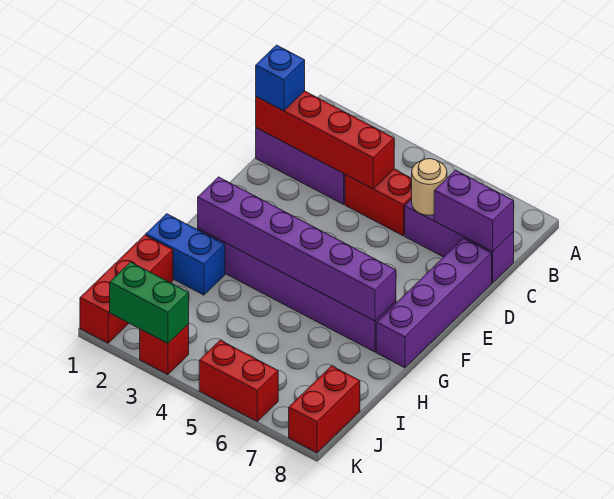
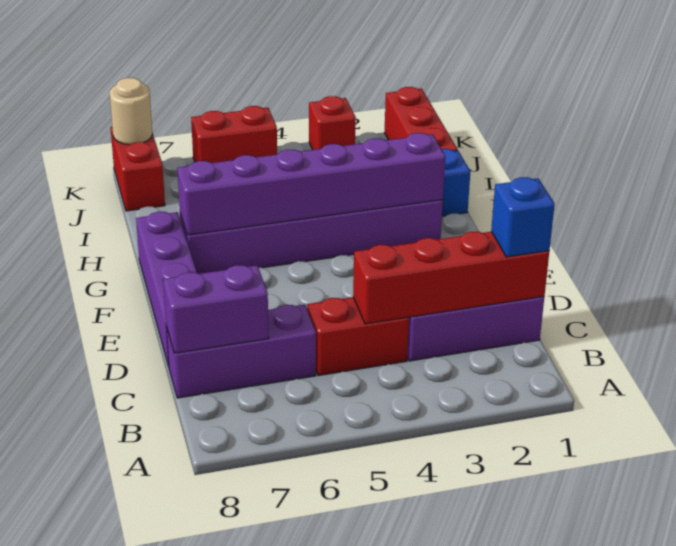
tan 1x1 round brick [412,159,447,215] -> tan 1x1 round brick moved to [110,78,152,145]
green 1x2 brick [110,262,189,344] -> none

